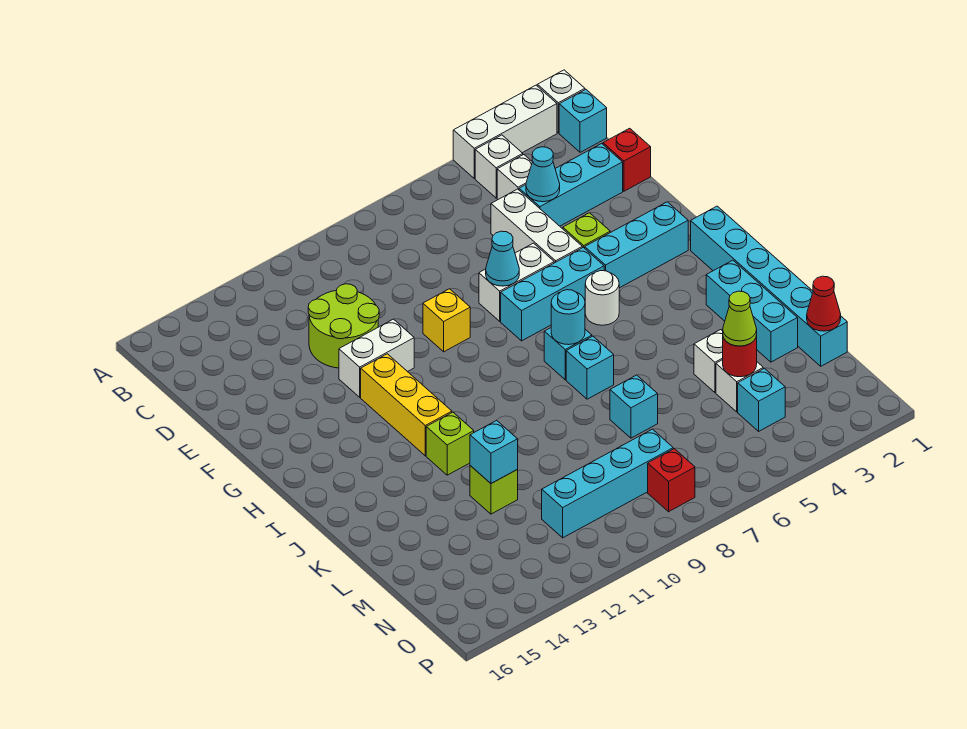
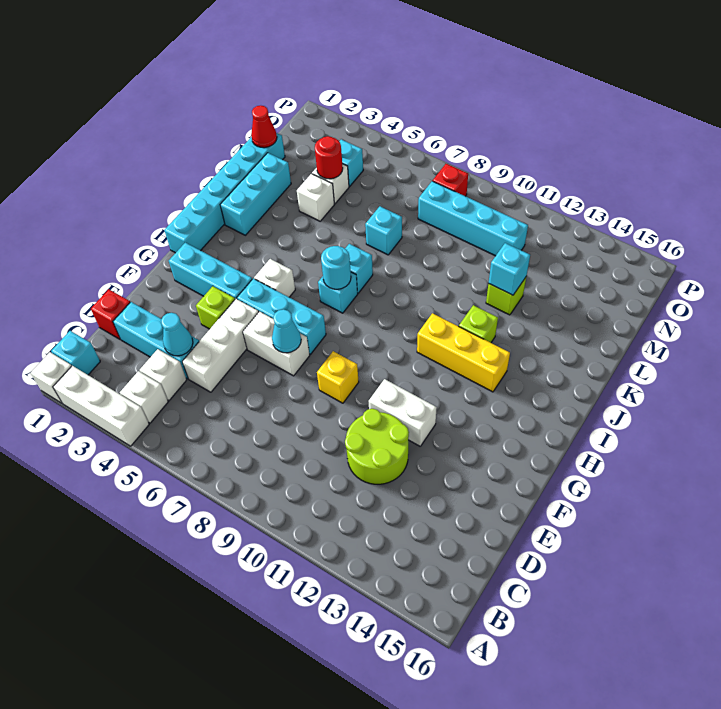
yellow 1x3 brick [361,354,452,456] -> yellow 1x3 brick turned to [417,313,510,392]
white 1x1 round brick [585,271,619,325] -> white 1x1 brick [254,259,295,297]
lime 1x1 cone [723,291,757,346] -> none

